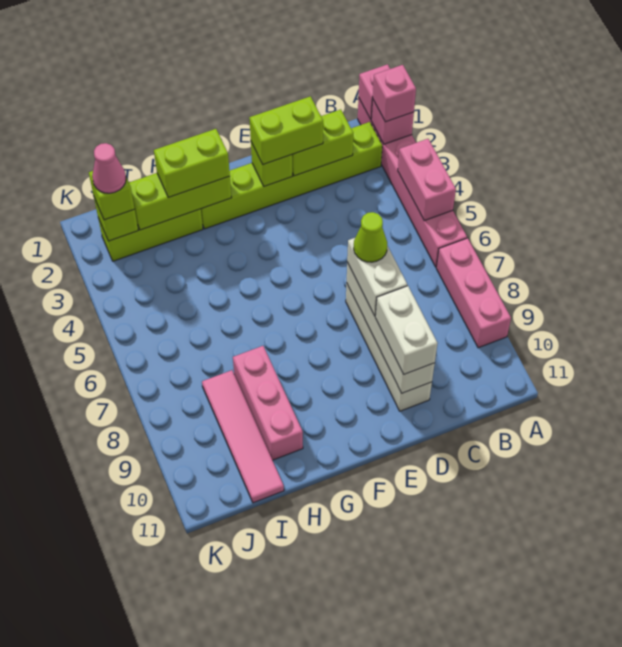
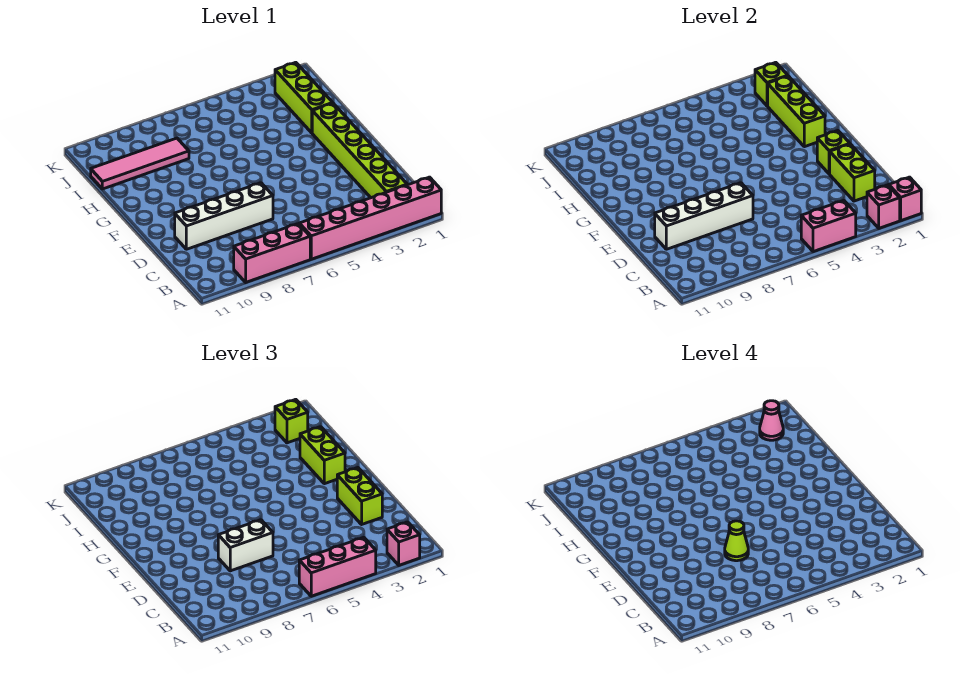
white 1x2 brick [375,286,438,374] -> none
pink 1x3 brick [233,346,303,460] -> pink 1x3 brick moved to [299,537,376,596]

